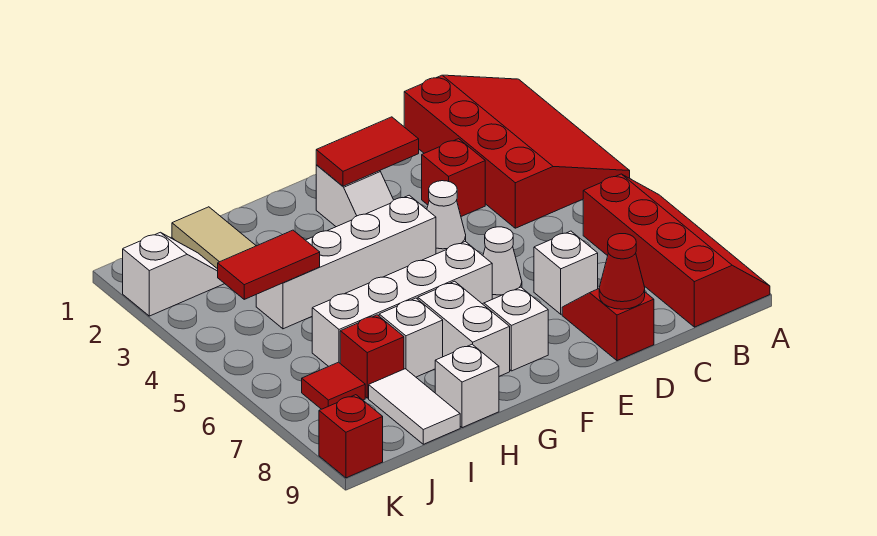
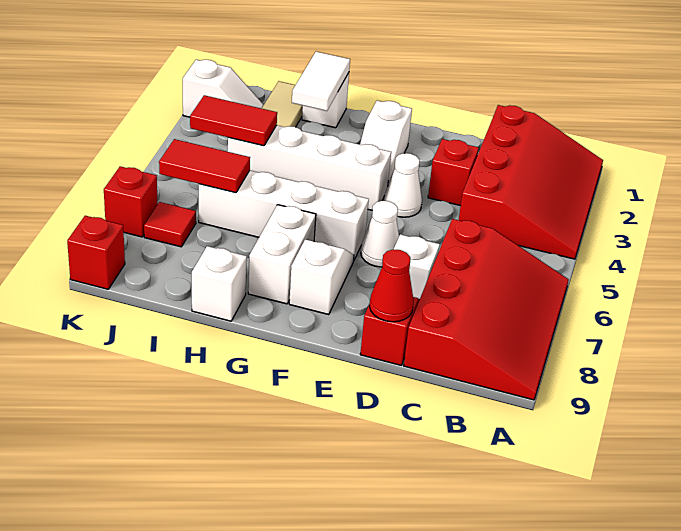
red 2x4 slope [583,174,770,327] -> red 3x4 slope [404,219,569,400]
red 1x2 tile [316,117,419,186] -> red 1x2 tile moved to [159,139,250,193]
white 1x1 brick [379,298,443,377] -> white 1x1 brick moved to [302,73,349,128]
red 1x1 brick [340,315,404,398] -> red 1x1 brick moved to [104,166,158,237]
white 1x2 tile [369,369,460,444] -> white 1x2 tile moved to [292,52,350,111]

